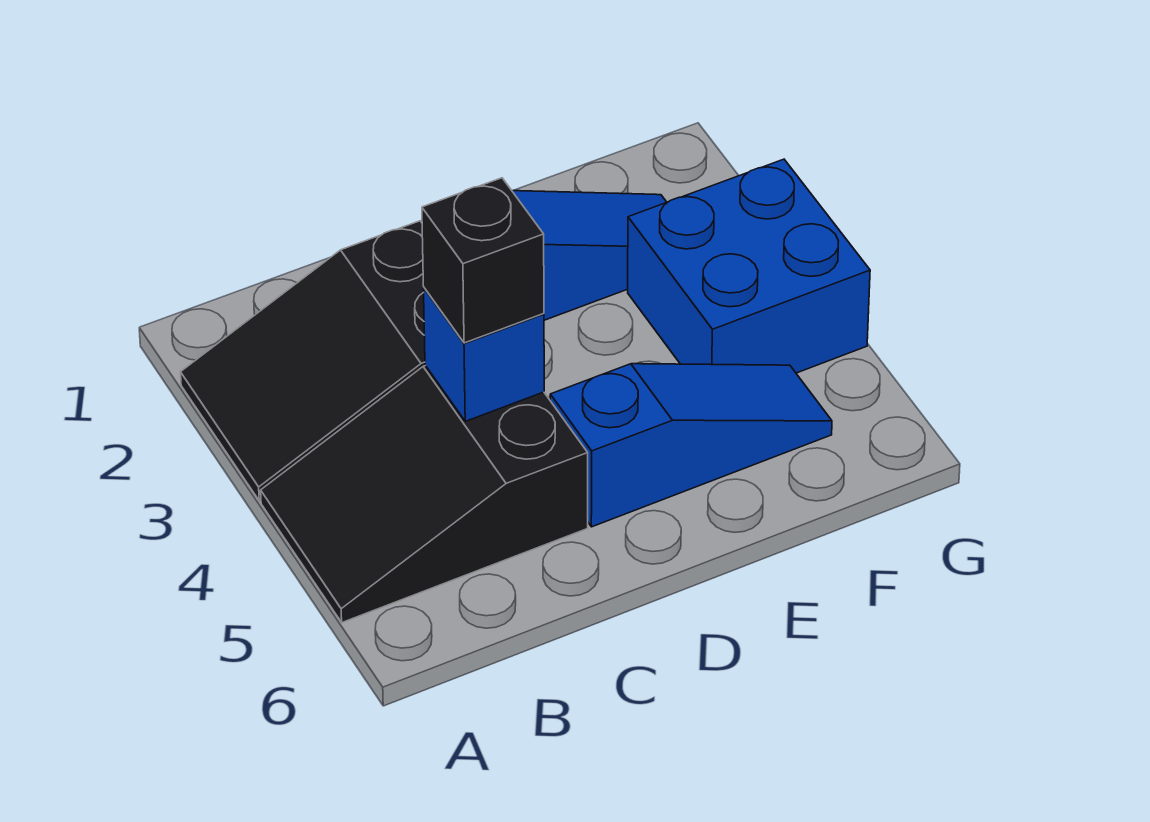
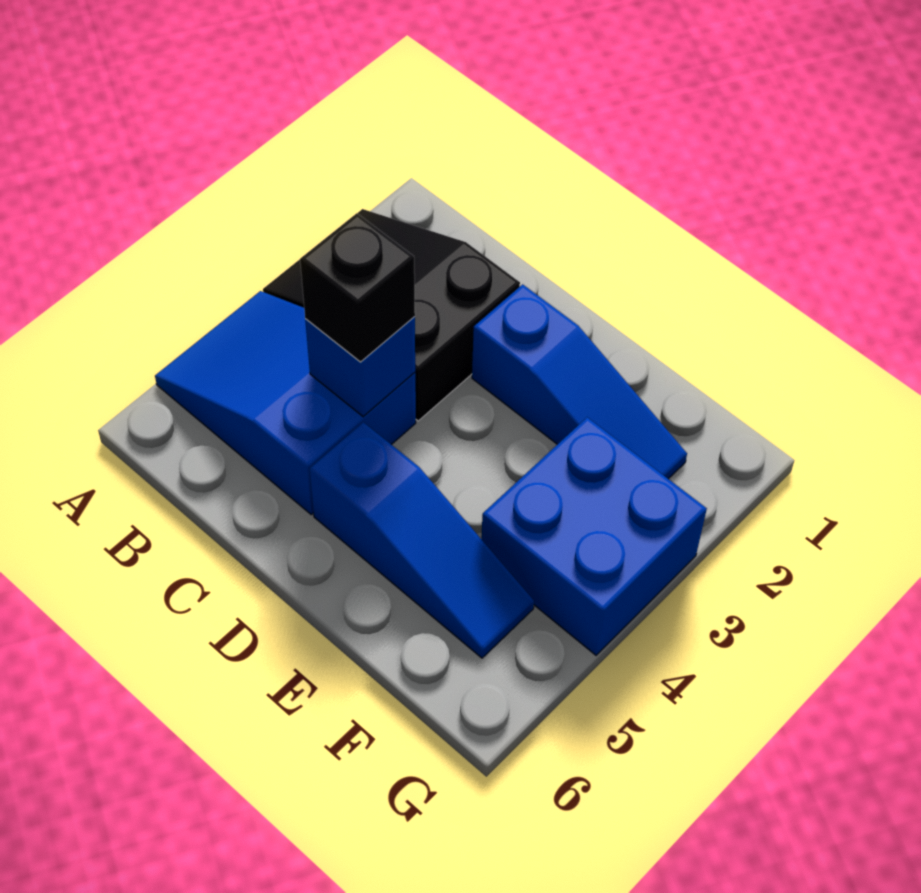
black 2x3 slope [261,366,588,622] -> blue 2x3 slope [155,291,416,515]

